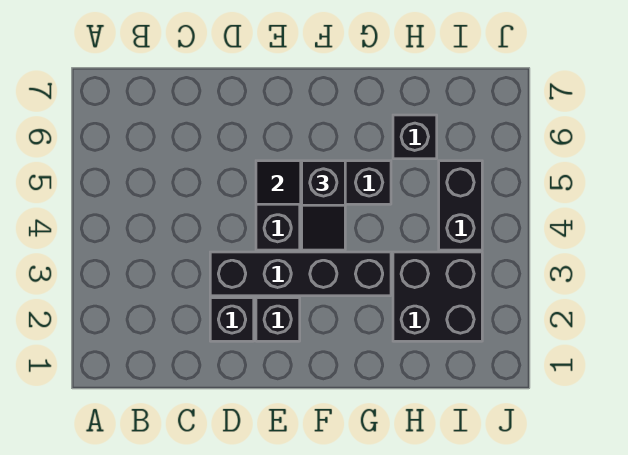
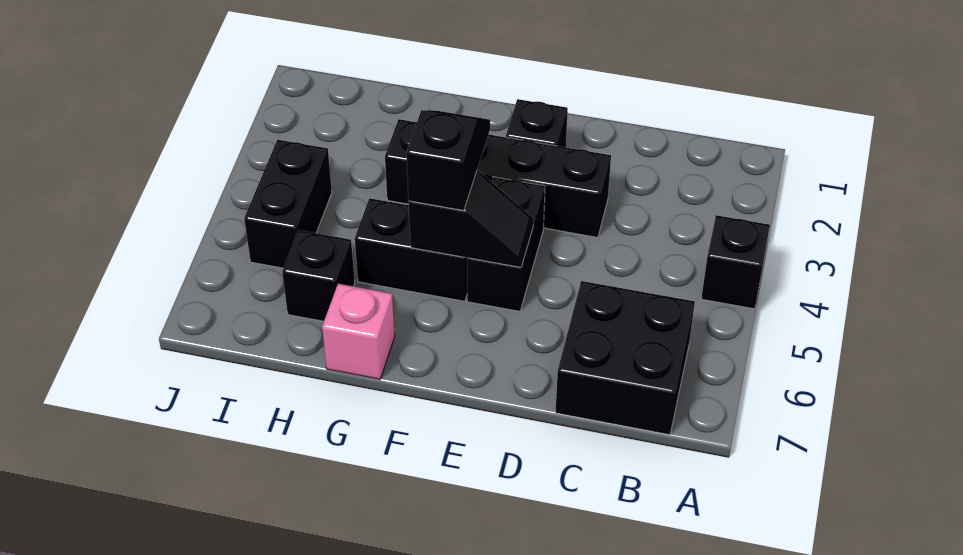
black 1x1 brick [210,298,254,341] -> black 1x1 brick moved to [701,215,770,309]
none -> pink 1x1 brick [322,284,395,380]
black 2x2 brick [393,252,482,341] -> black 2x2 brick moved to [555,281,695,435]

